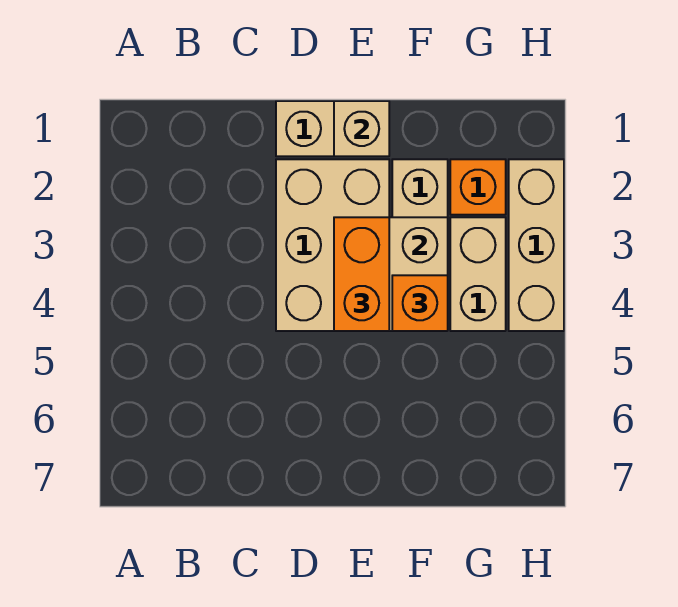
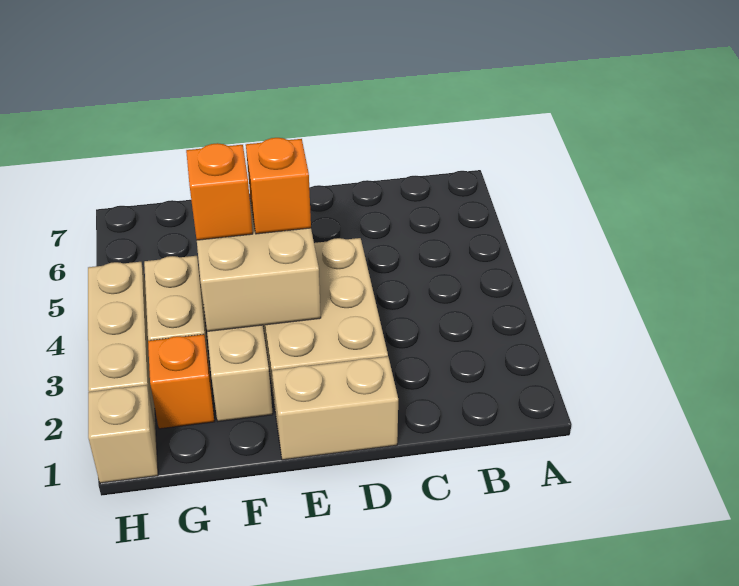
tan 1x1 brick [334,101,389,156] -> tan 1x1 brick moved to [88,385,158,483]
orange 1x2 brick [334,217,389,331] -> orange 1x1 brick [246,138,311,234]

